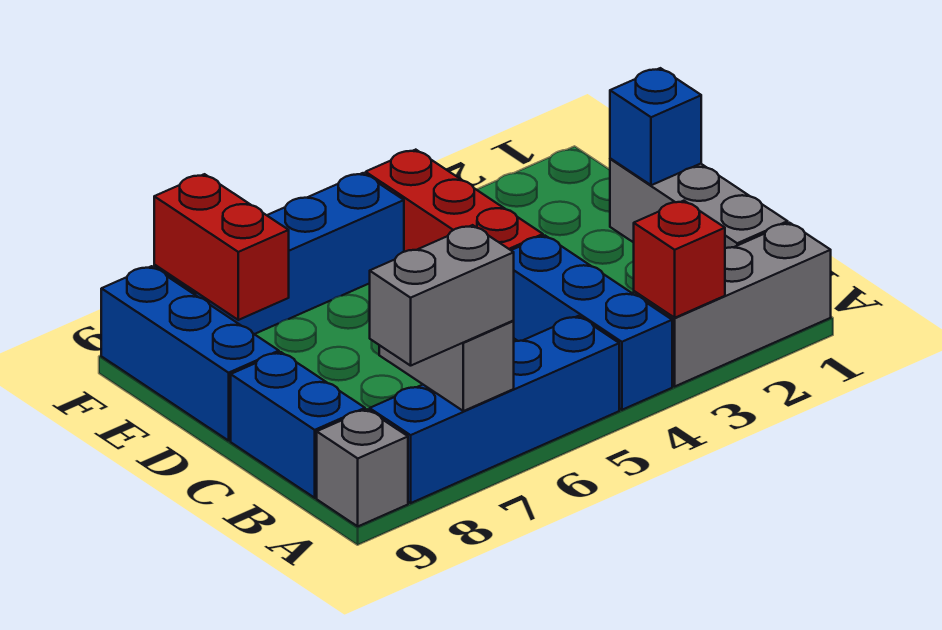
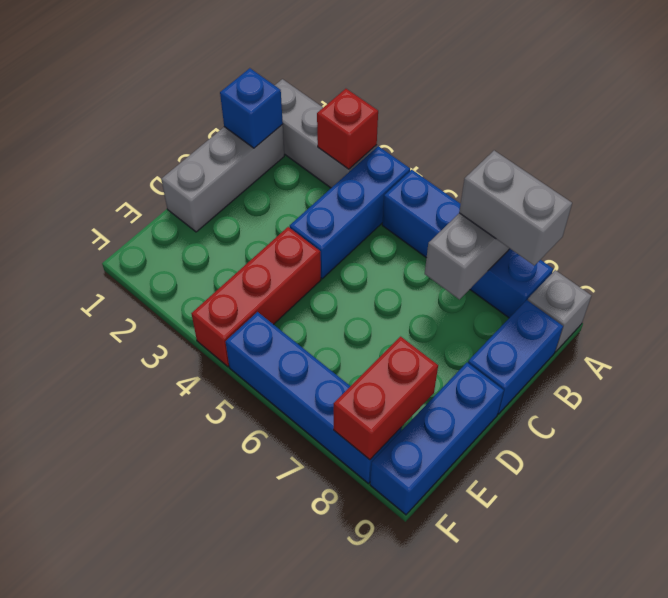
blue 1x1 brick [610,68,701,185] -> blue 1x1 brick moved to [220,68,283,148]

